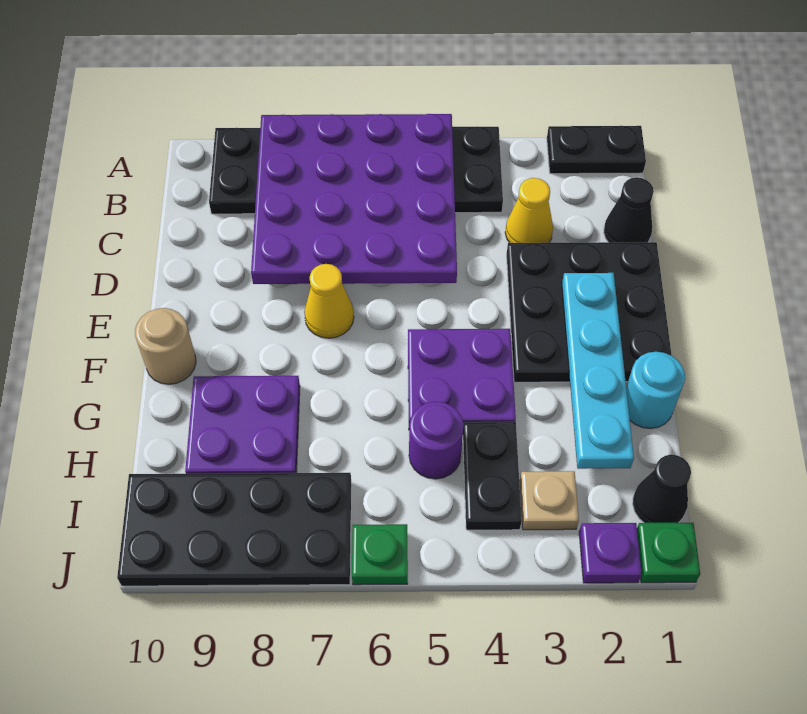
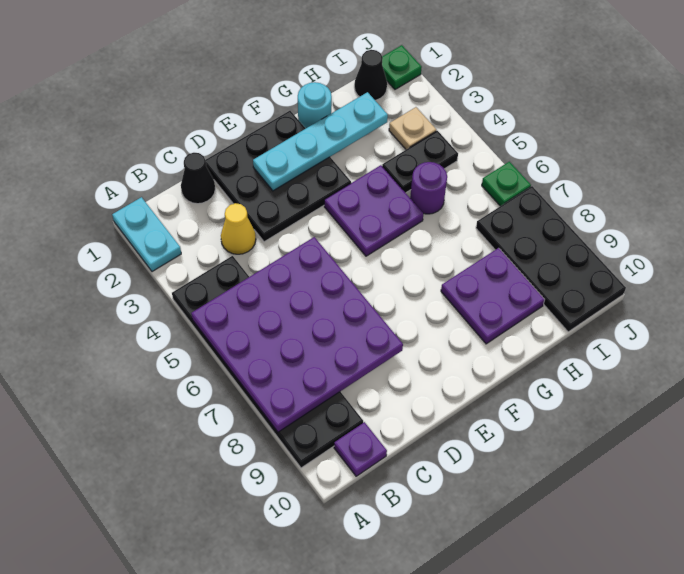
black 1x2 plate [547,126,646,174] -> cyan 1x2 plate [112,197,181,272]
yellow 1x1 cone [304,264,354,338] -> none
tan 1x1 round brick [135,308,196,384] -> none
purple 1x1 plate [579,523,642,583] -> purple 1x1 plate moved to [334,422,387,476]

